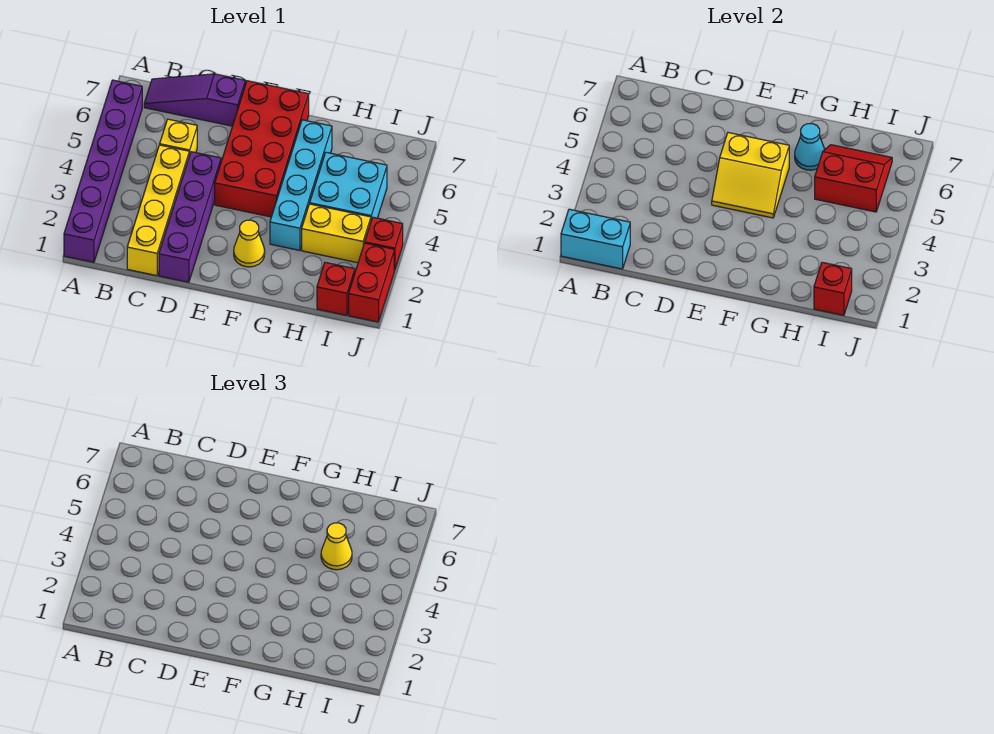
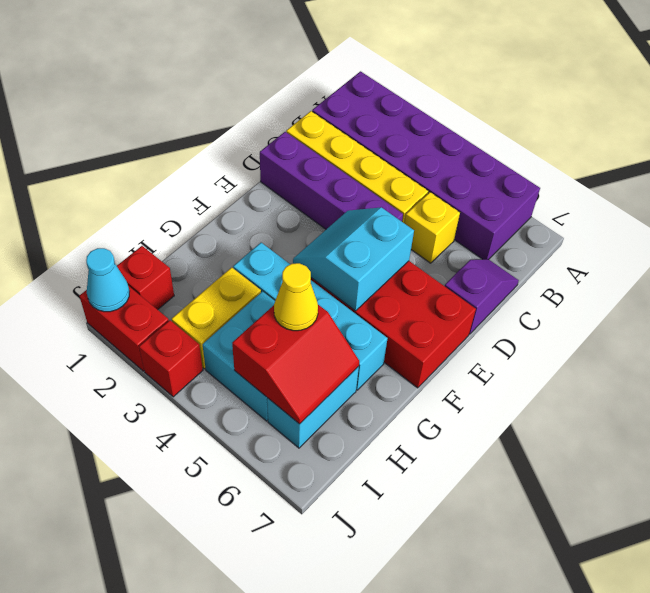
purple 1x6 brick [64,80,142,262] -> purple 2x6 brick [312,71,540,259]
cyan 1x2 brick [561,209,630,269] -> cyan 1x2 brick moved to [267,367,359,448]
purple 1x3 slope [144,74,245,126] -> purple 1x2 slope [445,259,519,334]
yellow 2x2 slope [712,133,789,218] -> cyan 2x2 slope [293,207,414,311]
yellow 1x1 cone [234,220,265,267] -> none
cyan 1x1 cone [795,124,825,170] -> cyan 1x1 cone moved to [86,248,129,312]
red 1x1 brick [814,262,852,315] -> none

